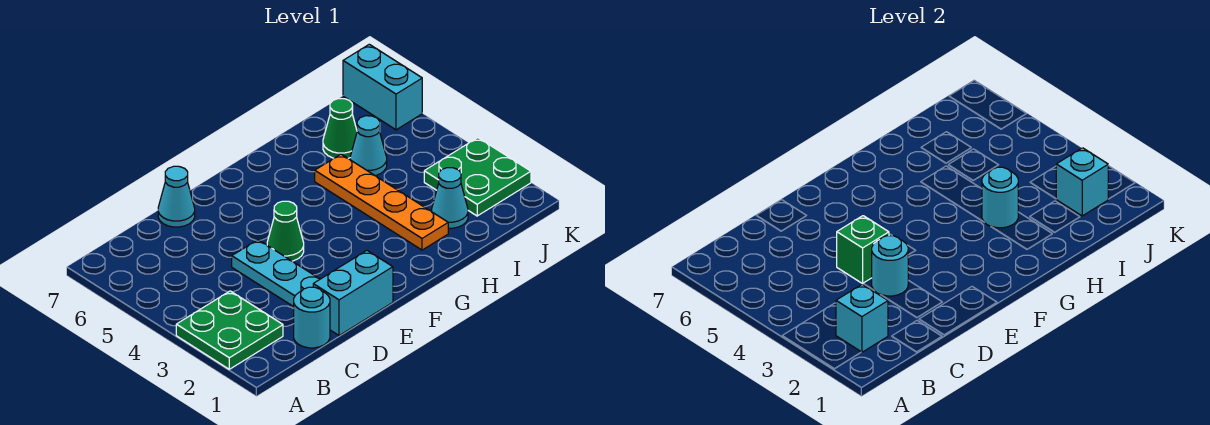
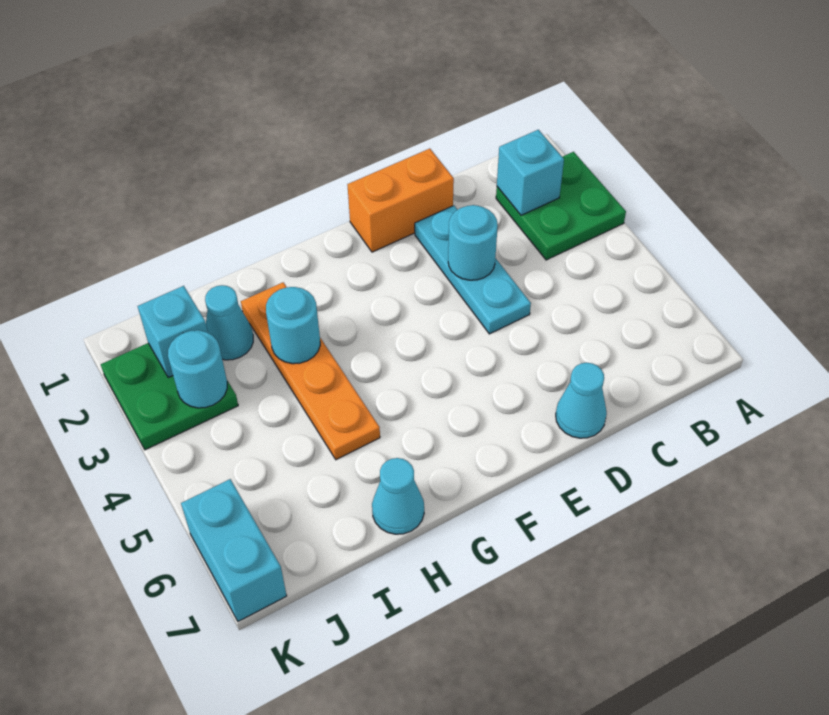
cyan 1x1 round brick [294,287,330,348] -> cyan 1x1 round brick moved to [168,330,227,408]
cyan 1x2 brick [313,251,393,335] -> orange 1x2 brick [347,149,454,252]
green 1x1 brick [837,216,889,284] -> none
green 1x1 cone [267,201,304,261] -> none
cyan 1x1 cone [350,116,387,176] -> cyan 1x1 cone moved to [372,458,424,534]
green 1x1 cone [323,99,357,158] -> none

